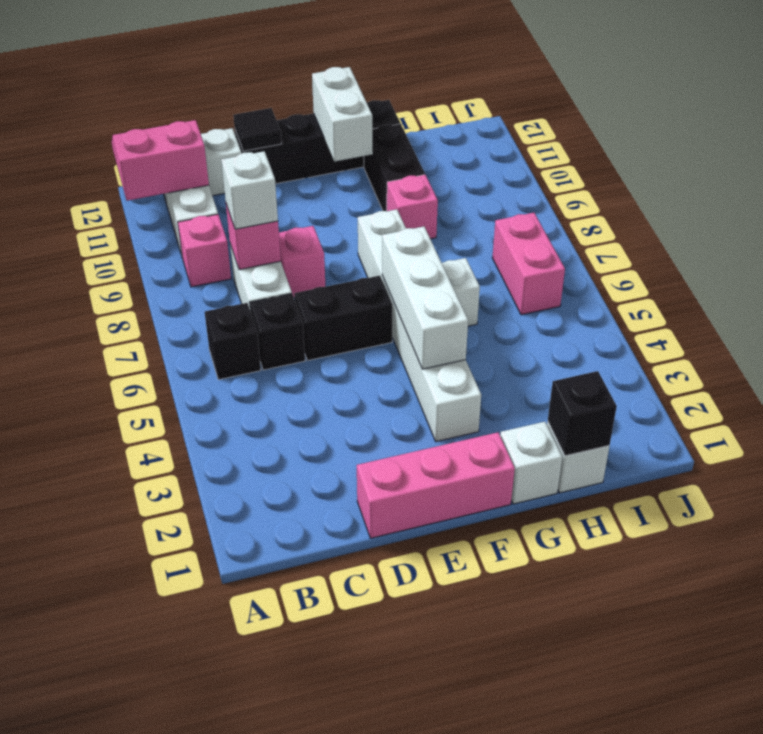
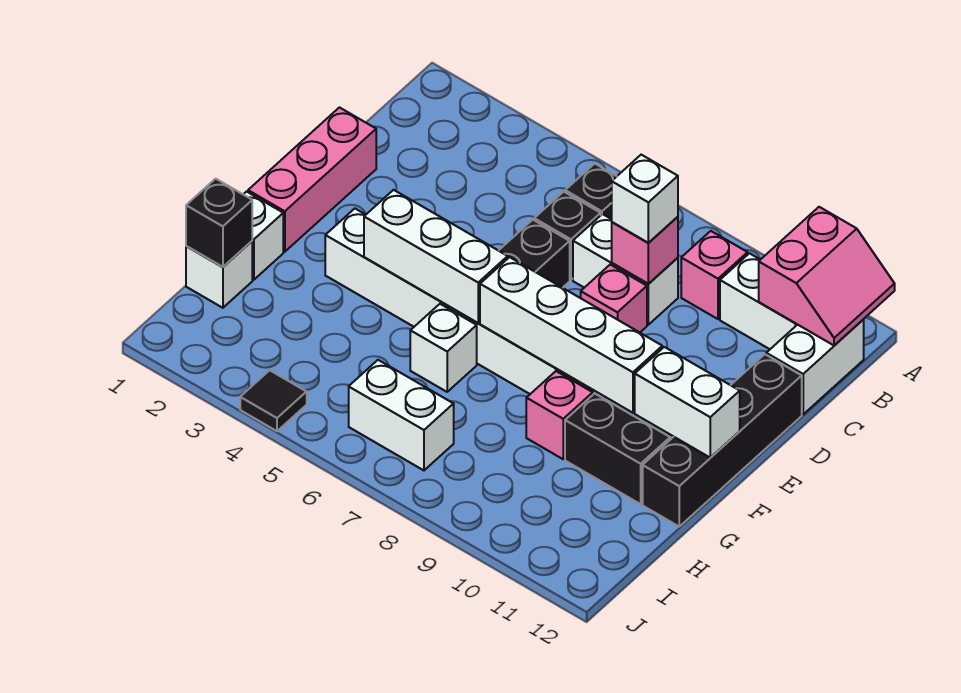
black 1x1 tile [233,108,282,151] -> black 1x1 tile moved to [240,370,307,431]
none -> white 1x4 brick [480,257,662,413]
pink 1x2 brick [492,213,565,315] -> white 1x2 brick [349,360,454,470]

